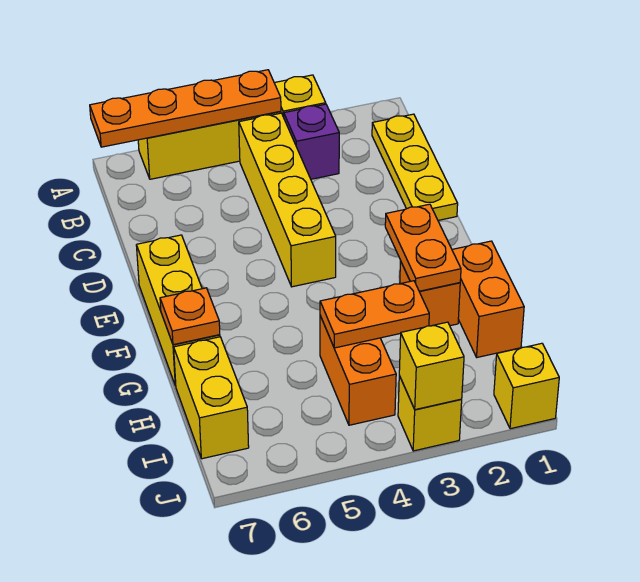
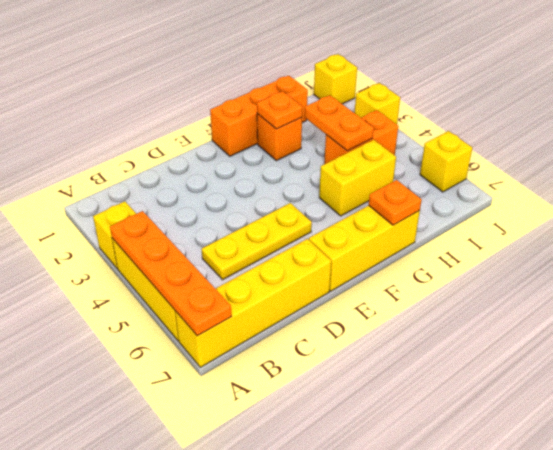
yellow 1x3 plate [372,114,458,220] -> yellow 1x3 plate moved to [202,203,312,280]
purple 1x1 brick [284,104,339,179] -> none
yellow 1x4 brick [239,113,336,287] -> yellow 1x4 brick moved to [175,239,331,367]
orange 1x2 plate [385,204,461,292] -> orange 1x1 plate [257,91,302,129]
orange 1x2 brick [452,241,524,357] -> orange 1x3 brick [210,75,308,156]
yellow 1x2 brick [174,337,249,459] -> yellow 1x2 brick moved to [319,140,396,216]
yellow 1x1 brick [399,322,464,410] -> yellow 1x1 brick moved to [420,131,472,192]

